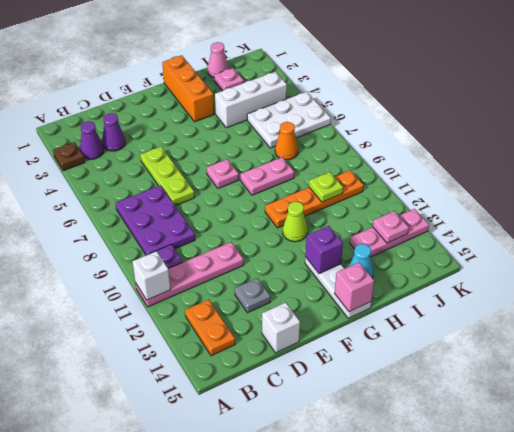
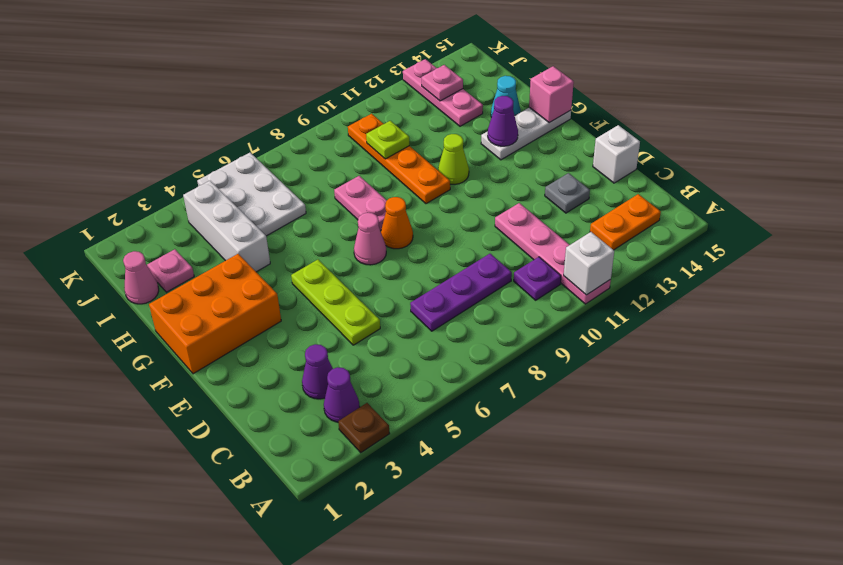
purple 2x3 plate [116,185,195,255] -> purple 1x3 plate [410,254,512,331]
lime 1x3 plate [140,147,195,206] -> lime 1x3 plate turned to [291,260,380,345]
pink 1x1 plate [207,159,239,188] -> pink 1x1 cone [354,213,386,265]
orange 1x3 brick [162,55,214,122] -> orange 2x3 brick [149,254,281,374]
purple 1x1 brick [305,226,343,274] -> purple 1x1 cone [488,96,518,146]
orange 1x1 cone [275,122,298,160] -> orange 1x1 cone moved to [381,197,413,249]

